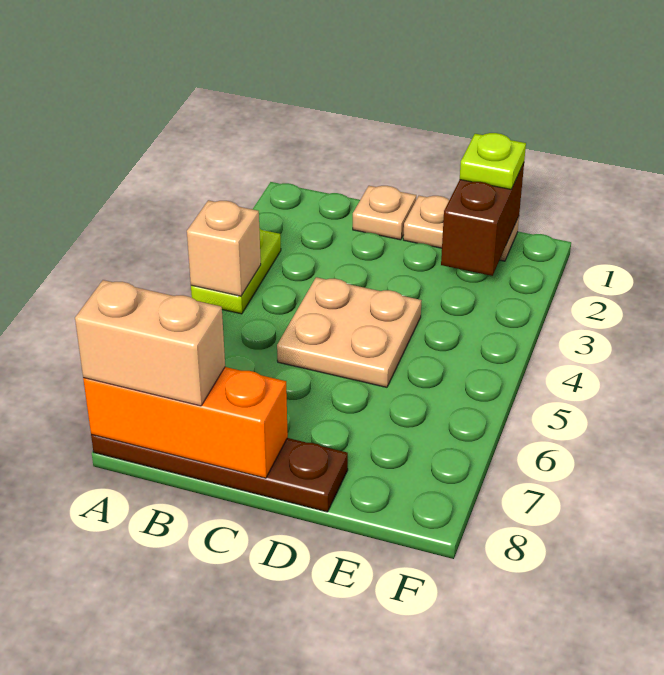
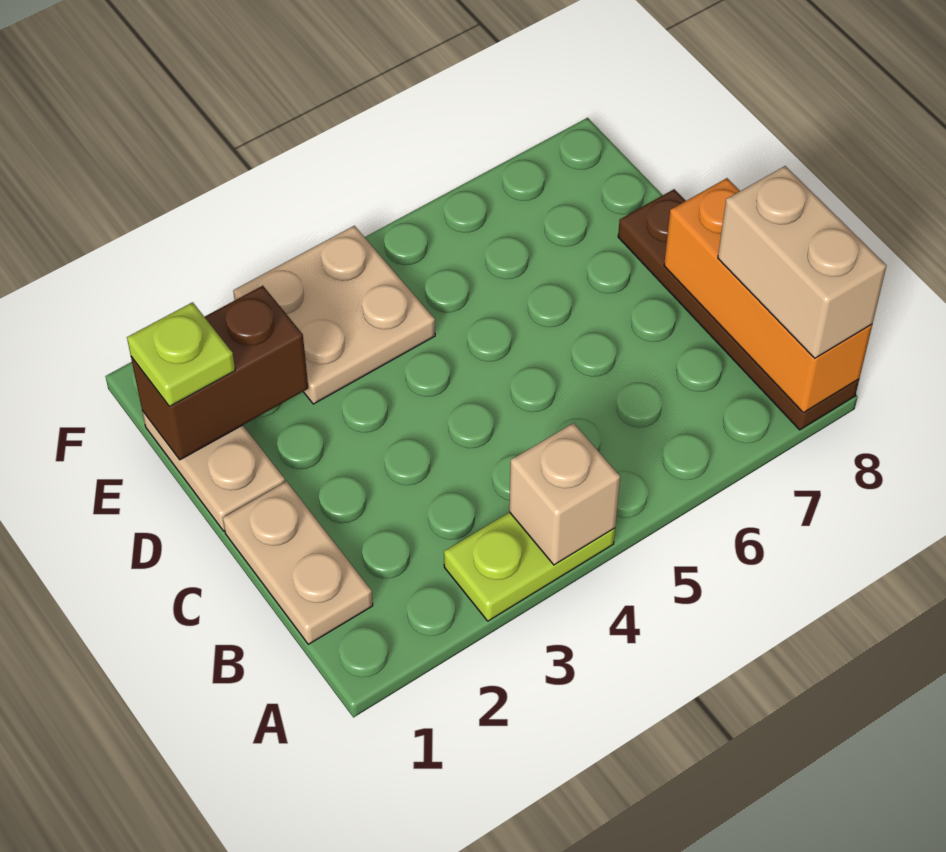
tan 1x1 plate [353,186,416,240] -> tan 1x2 plate [223,481,373,644]
tan 2x2 plate [277,277,421,387] -> tan 2x2 plate moved to [233,226,435,404]

